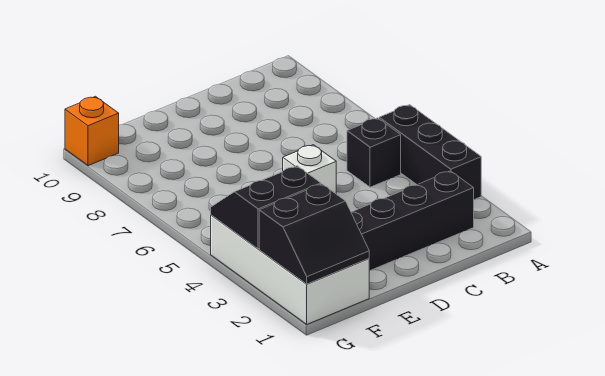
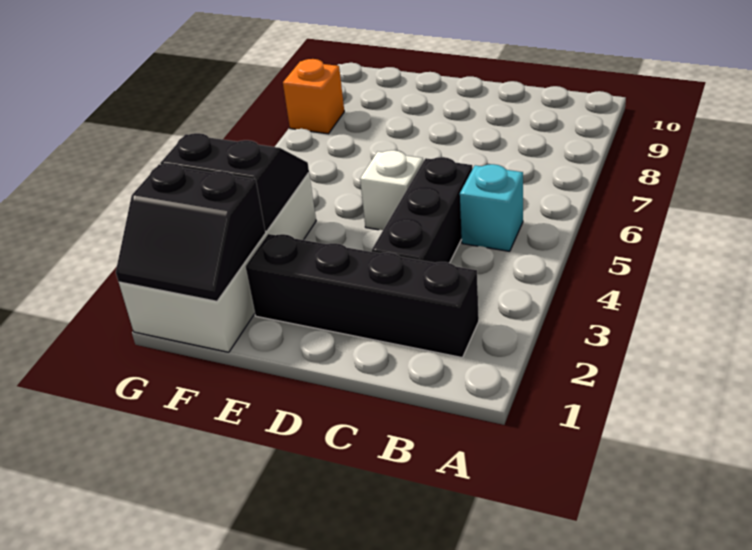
black 1x3 brick [379,105,481,199] -> black 1x3 brick moved to [372,157,472,263]
black 1x1 brick [347,118,401,187] -> cyan 1x1 brick [460,164,523,251]
orange 1x1 brick [65,96,119,166] -> orange 1x1 brick moved to [283,59,344,134]

